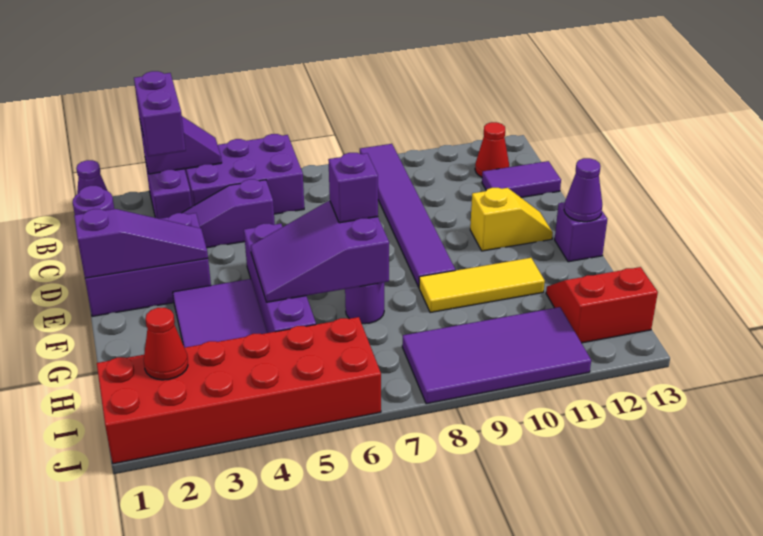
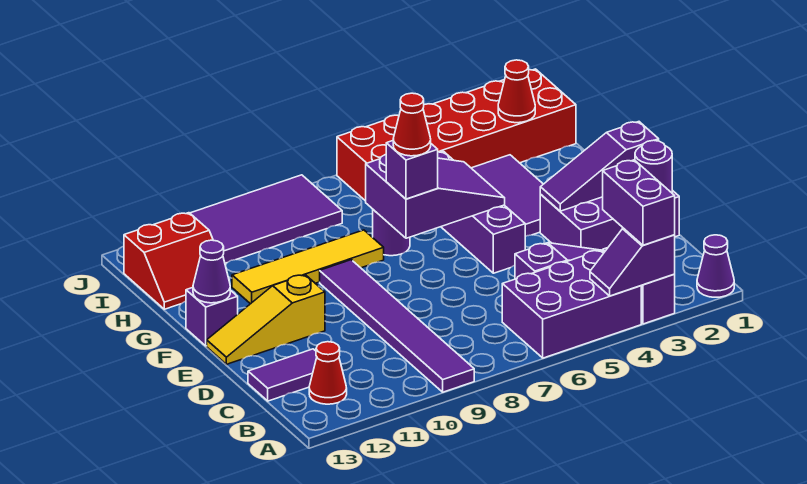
yellow 1x2 slope [470,188,553,251] -> yellow 1x3 slope [207,275,325,364]
none -> red 1x1 cone [393,93,431,156]
yellow 1x3 tile [419,258,545,313] -> yellow 1x4 tile [232,230,384,304]

